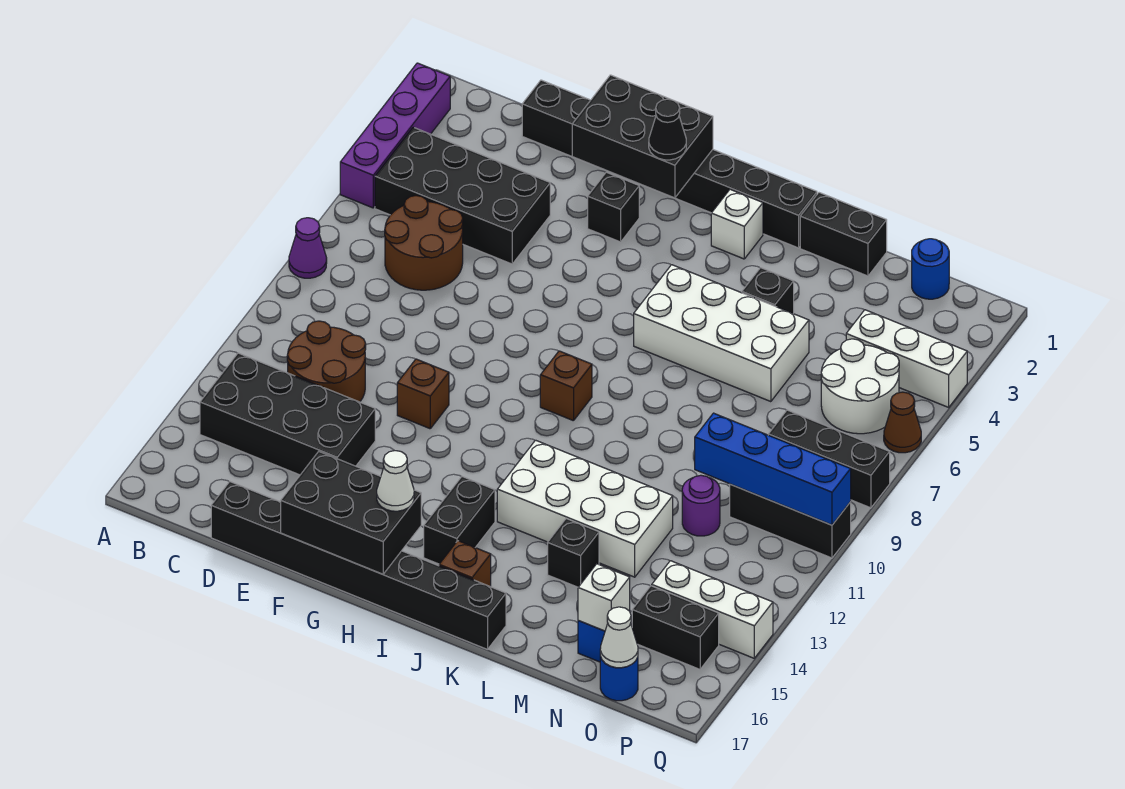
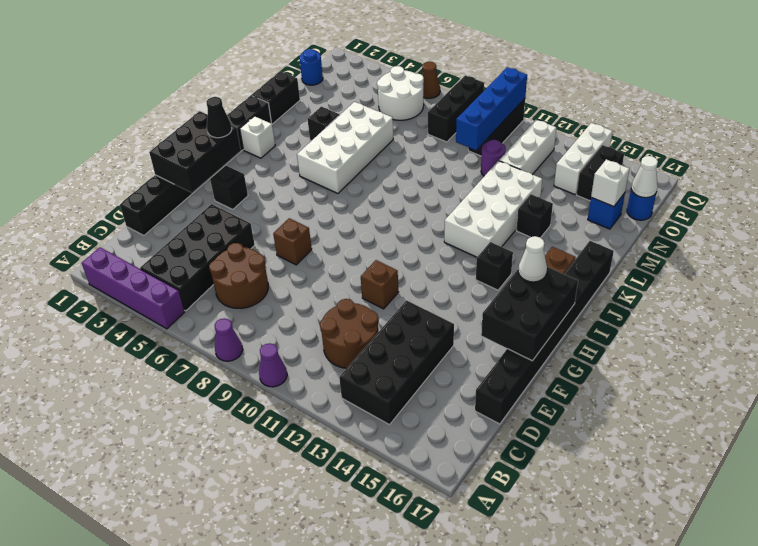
none -> purple 1x1 cone [259,343,287,387]
brown 1x1 brick [540,351,592,421] -> brown 1x1 brick moved to [273,218,312,265]
black 1x2 brick [424,477,495,564] -> black 1x1 brick [476,242,513,290]
white 1x3 brick [846,310,967,407] -> white 1x3 brick moved to [499,120,556,175]

